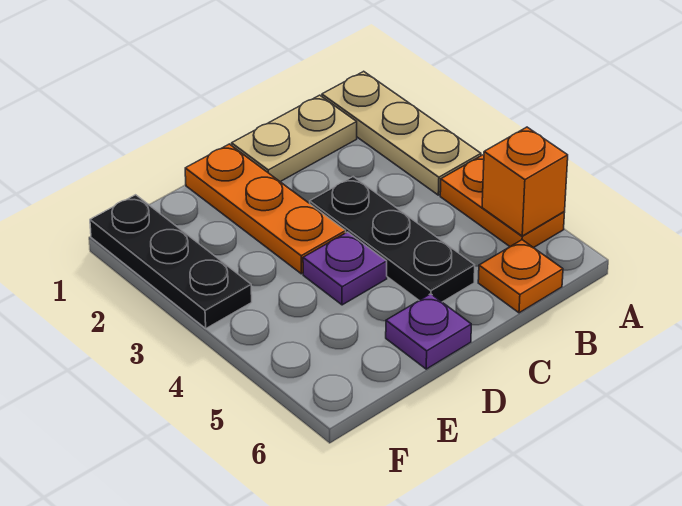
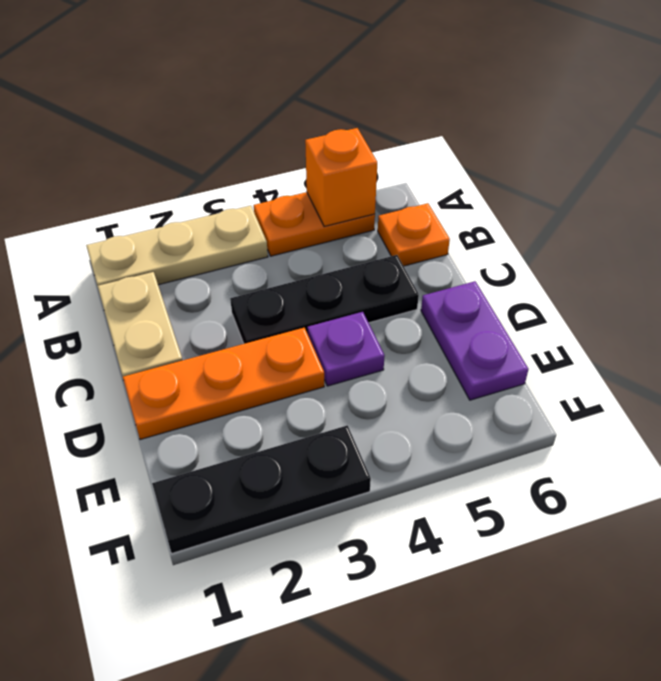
purple 1x1 plate [386,294,471,369] -> purple 1x2 plate [421,281,529,400]

